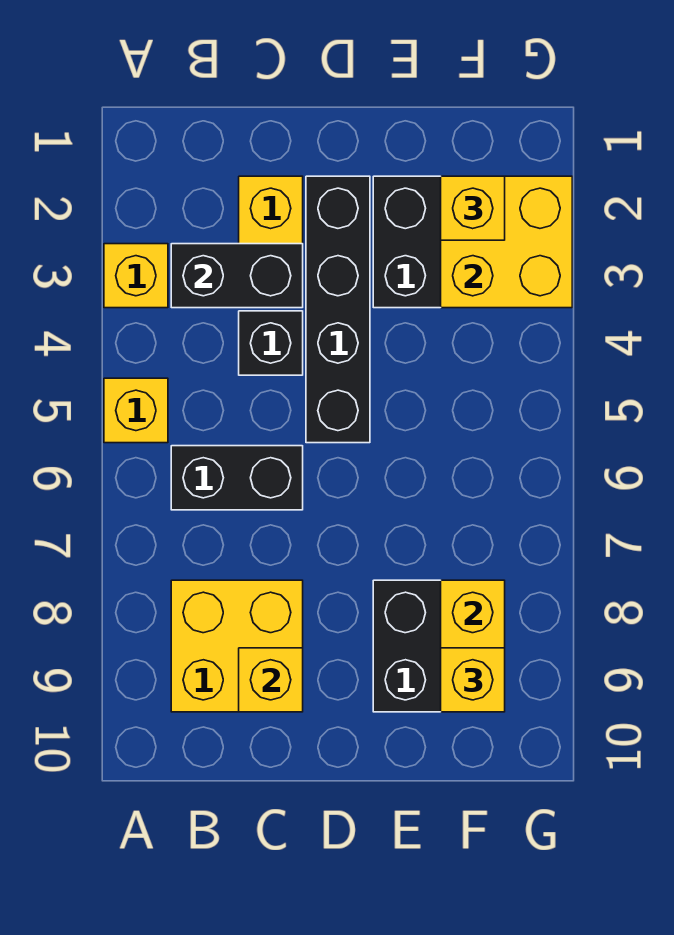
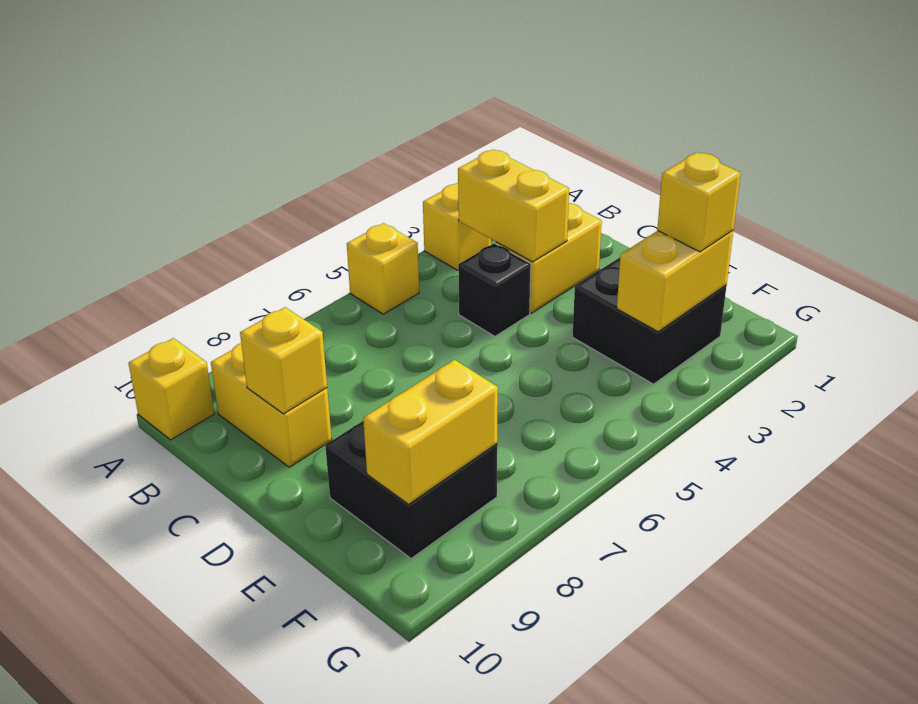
black 1x2 brick [171,244,303,308] -> yellow 1x2 brick [458,150,569,262]
black 1x2 brick [171,446,303,510] -> none
yellow 2x2 brick [171,580,303,712] -> yellow 1x2 brick [211,343,332,467]
black 1x4 brick [306,176,370,443] -> none
yellow 2x2 brick [441,176,572,308] -> yellow 1x2 brick [617,230,733,332]
yellow 1x1 brick [441,648,505,712] -> yellow 1x1 brick moved to [128,338,214,440]

